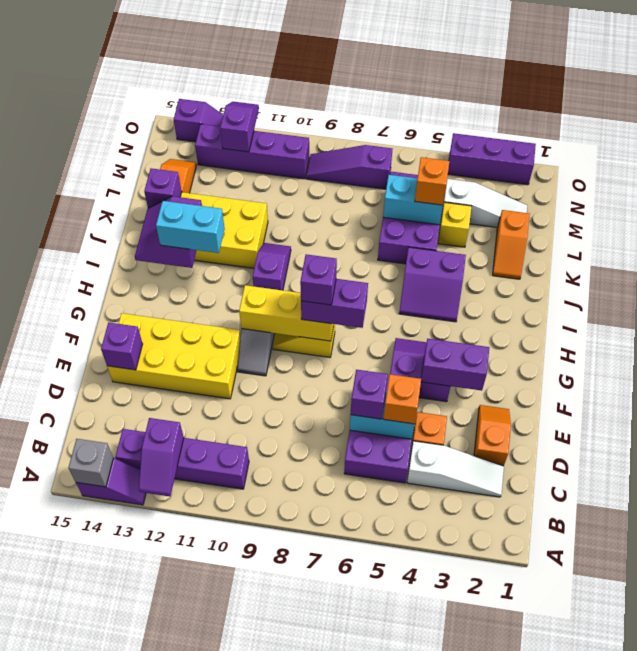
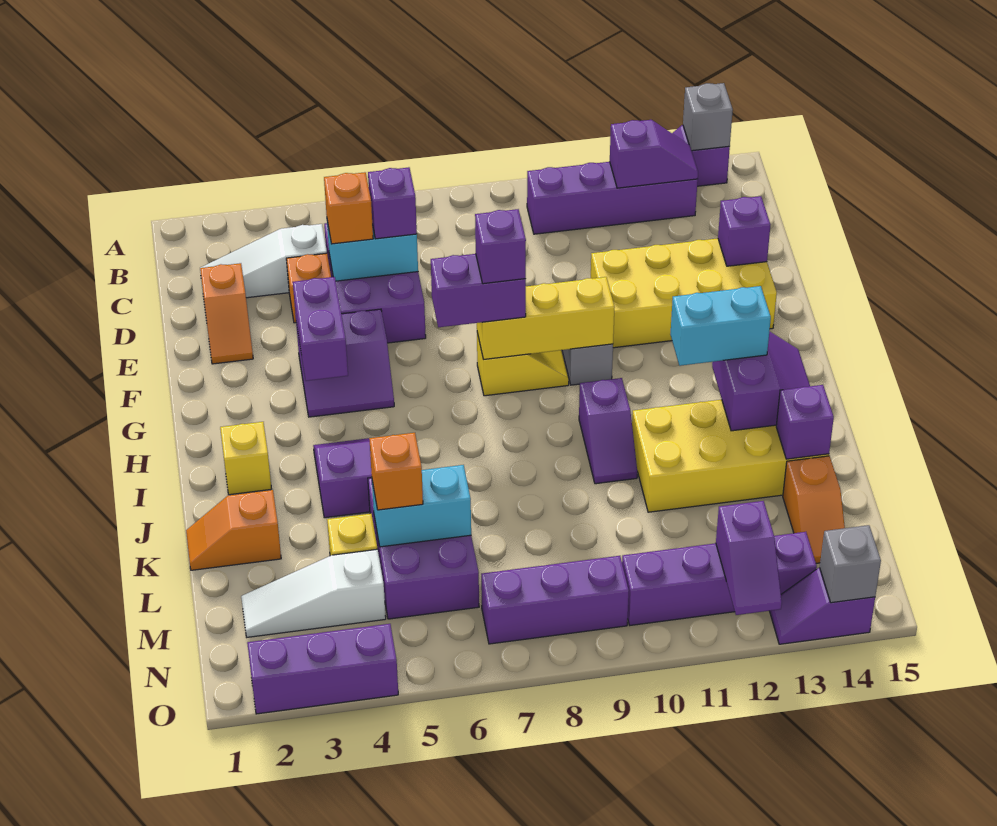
purple 1x2 slope [139,418,184,497] -> purple 1x2 slope turned to [610,120,698,188]
purple 1x2 brick [421,339,489,391] -> purple 1x2 brick turned to [293,277,348,381]
none -> yellow 1x1 brick [220,422,271,495]
orange 1x2 slope [493,210,530,279] -> orange 1x2 slope turned to [186,490,281,570]
purple 1x3 slope [306,145,392,189] -> purple 1x3 brick [481,556,629,644]
none -> grey 1x1 brick [820,525,881,603]

